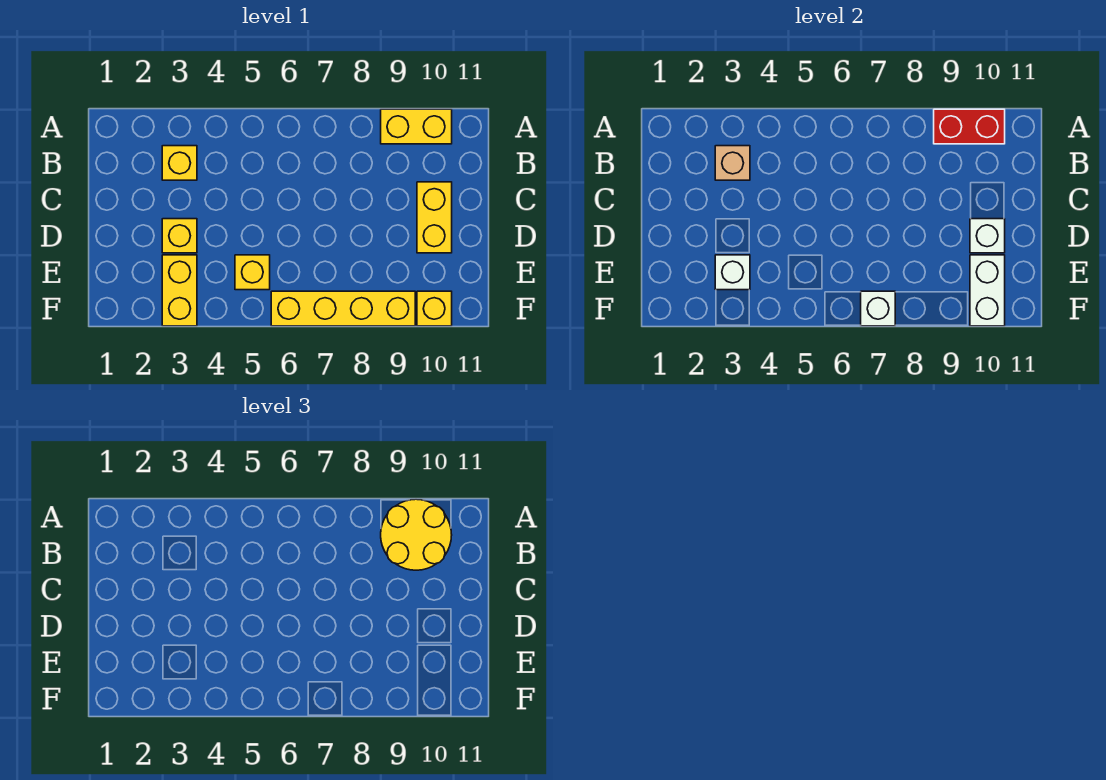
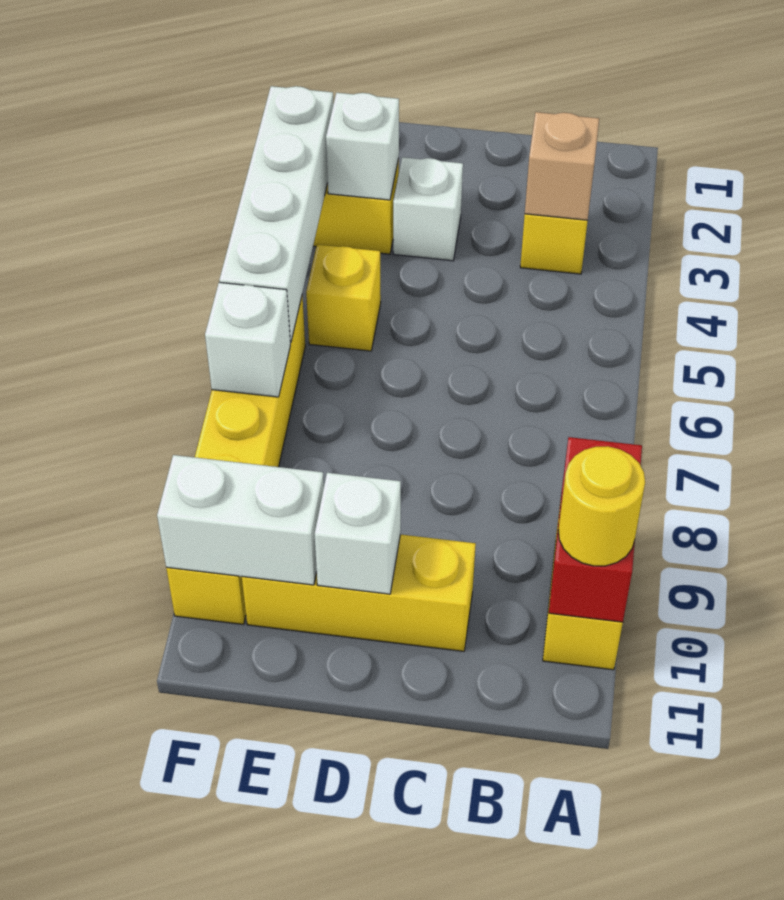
yellow 2x2 round brick [381,499,452,570] -> yellow 1x1 round brick [558,446,645,566]
yellow 1x2 brick [417,182,452,253] -> yellow 1x3 brick [242,534,476,651]
yellow 1x1 brick [162,219,197,253] -> white 1x1 brick [393,157,463,261]
none -> white 1x4 brick [219,86,333,343]

